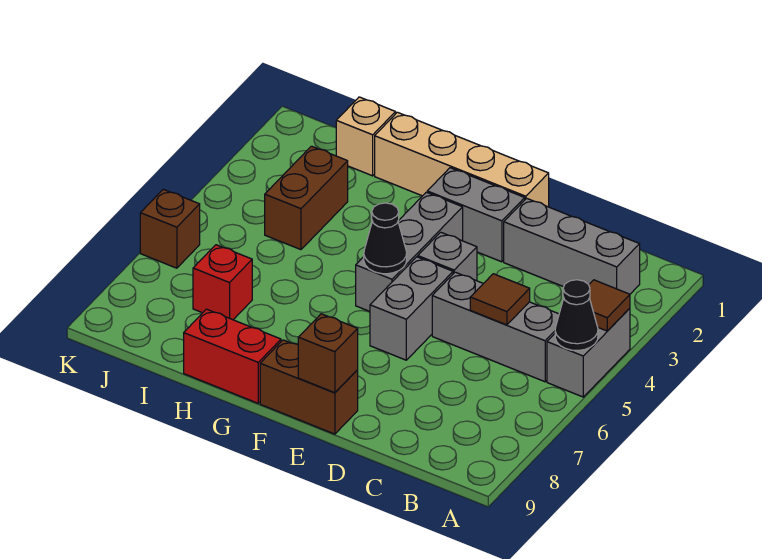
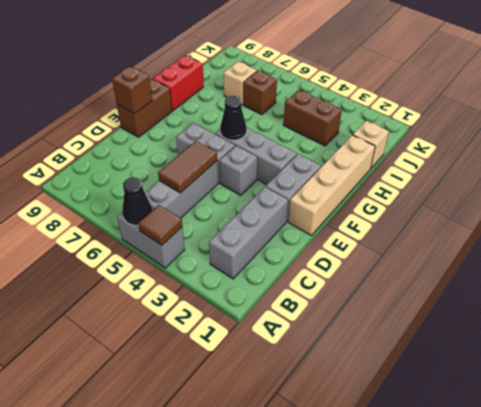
brown 1x1 tile [470,274,530,325] -> brown 1x2 tile [158,141,217,193]
red 1x1 brick [193,245,252,320] -> tan 1x1 brick [223,61,257,105]
brown 1x1 brick [140,189,200,268] -> brown 1x1 brick moved to [243,71,277,115]

